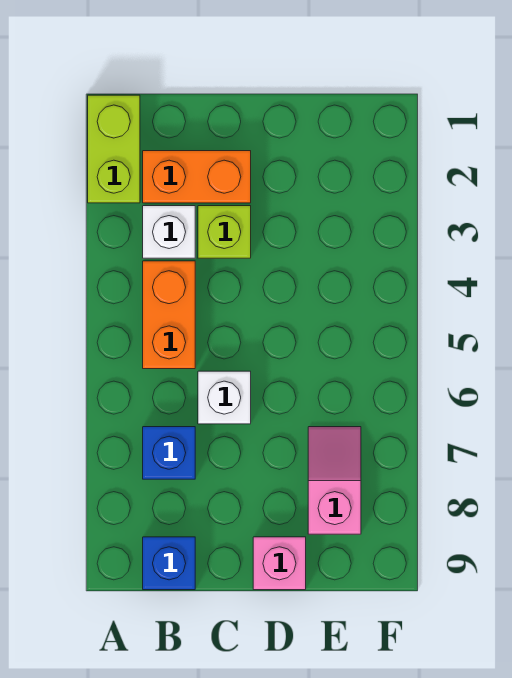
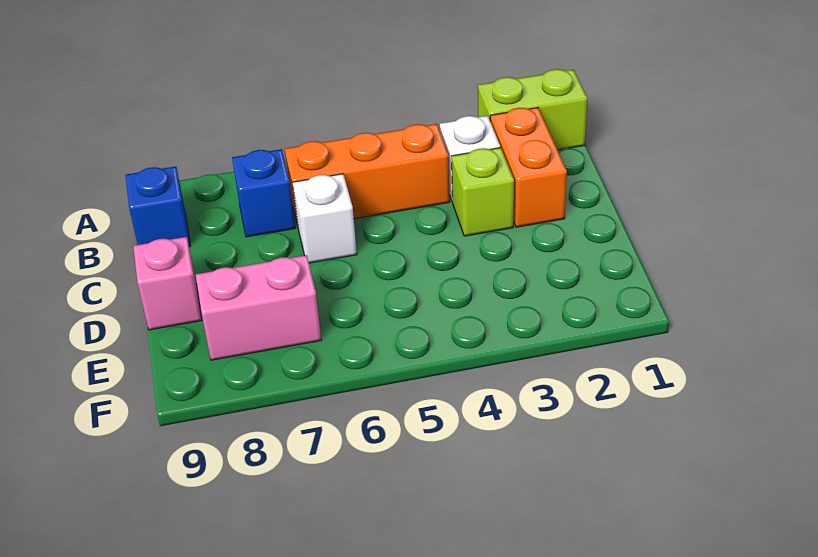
orange 1x2 brick [143,261,195,369] -> orange 1x3 brick [285,124,450,225]
pink 1x2 slope [308,427,361,534] -> pink 1x2 brick [196,255,321,360]

